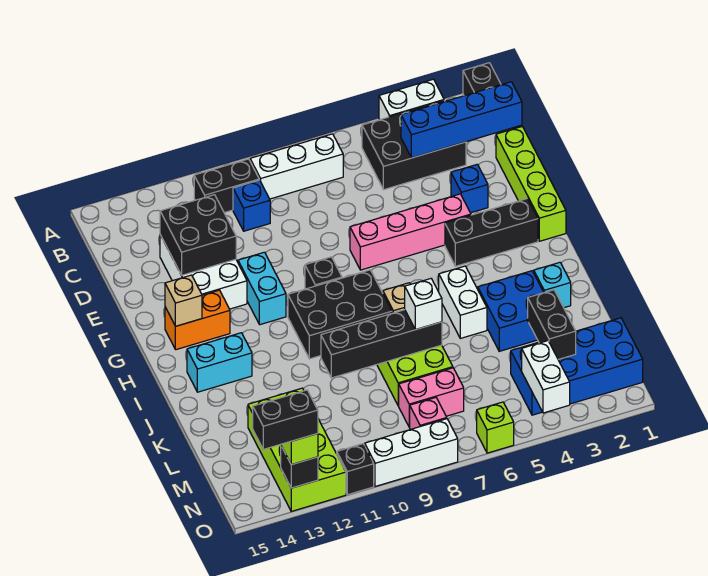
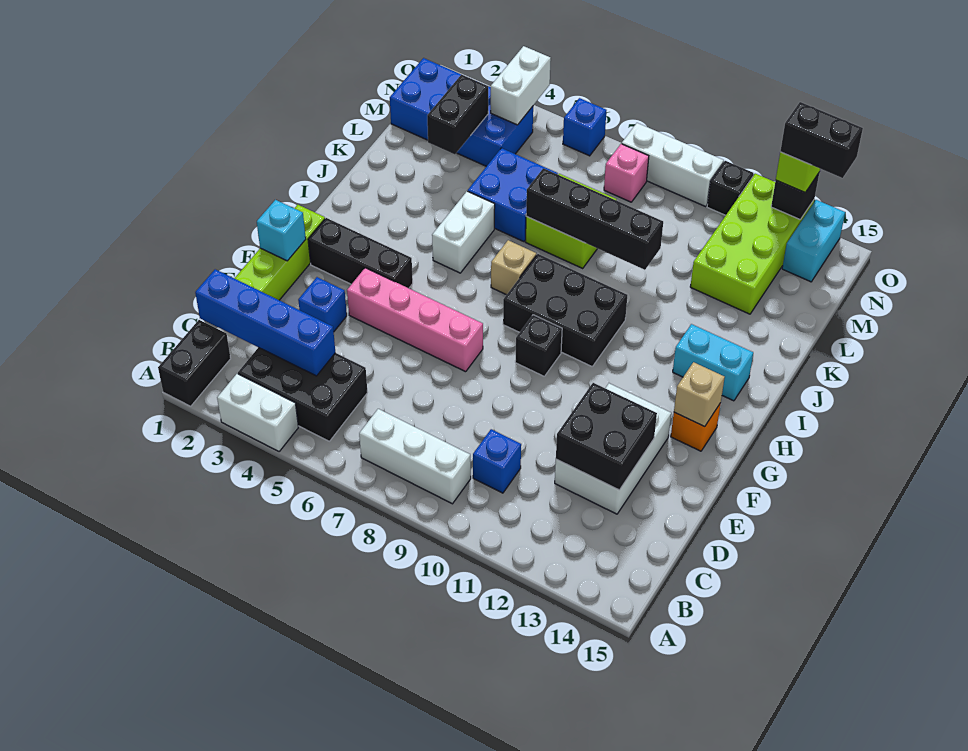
black 1x2 brick [194,159,259,213] -> none
cyan 1x2 brick [238,252,286,325] -> cyan 1x2 brick moved to [782,200,845,282]
orange 1x2 brick [165,290,230,350] -> orange 1x1 brick [671,403,721,451]
cyan 1x1 brick [534,262,571,308] -> cyan 1x1 brick moved to [257,200,306,261]
blue 2x2 brick [478,271,544,351] -> blue 2x2 brick moved to [468,148,558,242]
white 1x1 brick [405,279,442,330] -> none
pink 1x2 brick [399,368,464,427] -> none
lime 1x1 brick [477,402,514,453] -> blue 1x1 brick [563,98,607,156]

